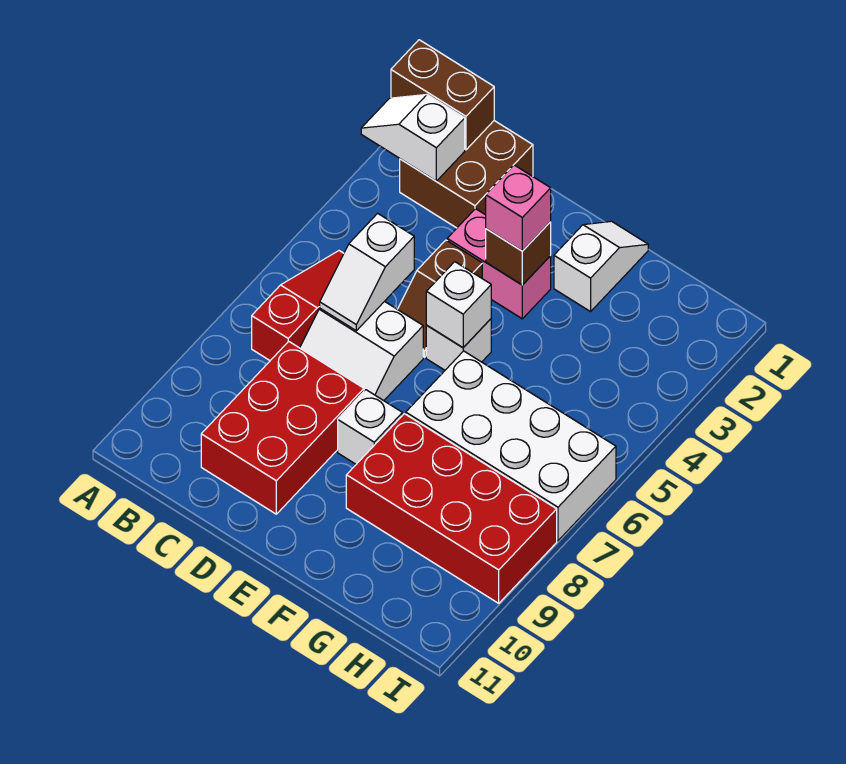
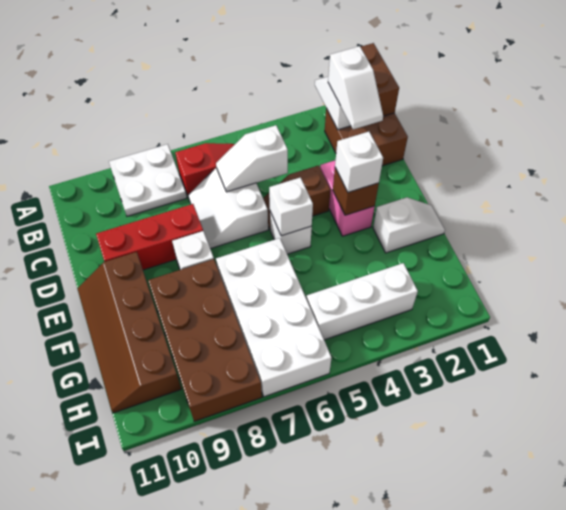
none -> white 2x2 plate [109,144,187,216]
none -> white 1x2 slope [328,46,383,129]
red 2x3 brick [201,341,364,514] -> red 1x3 brick [96,204,203,270]
pink 1x1 brick [486,165,551,251] -> white 1x1 brick [335,132,383,192]
none -> brown 2x4 slope [77,252,181,413]
red 2x4 brick [346,414,557,603] -> brown 2x4 brick [148,259,262,421]
none -> white 1x3 brick [307,263,418,340]

